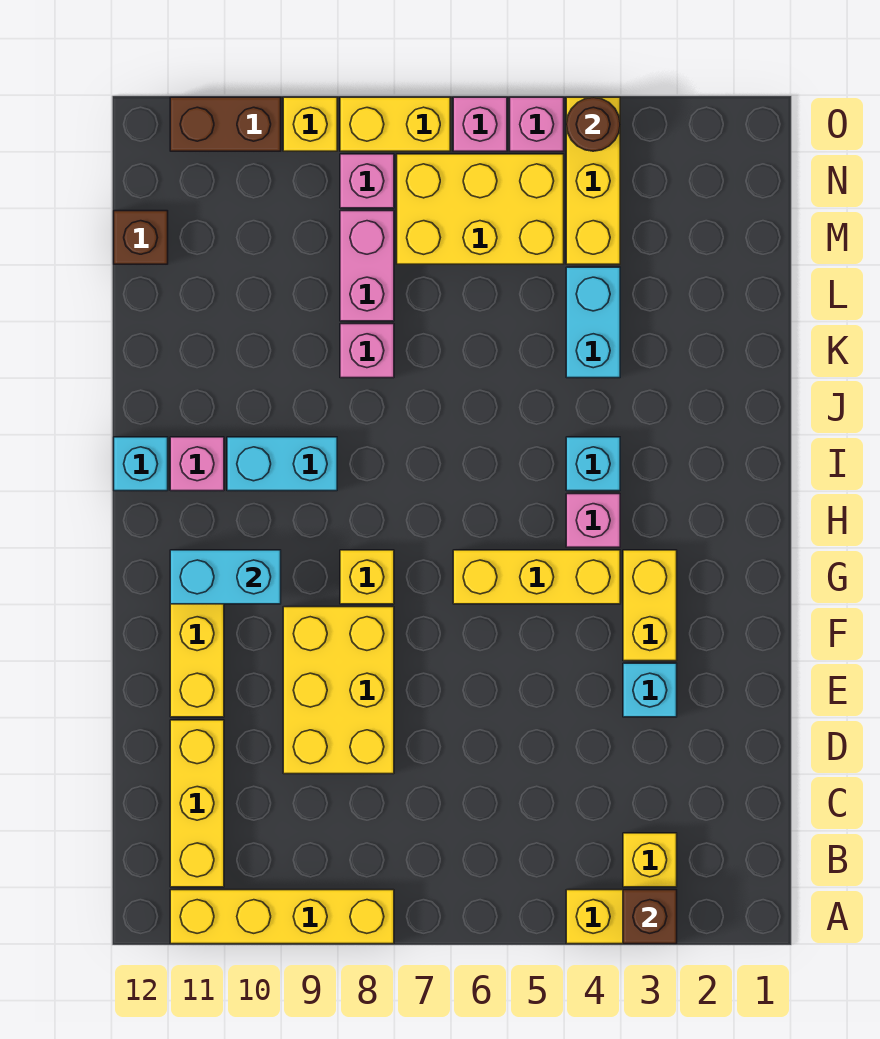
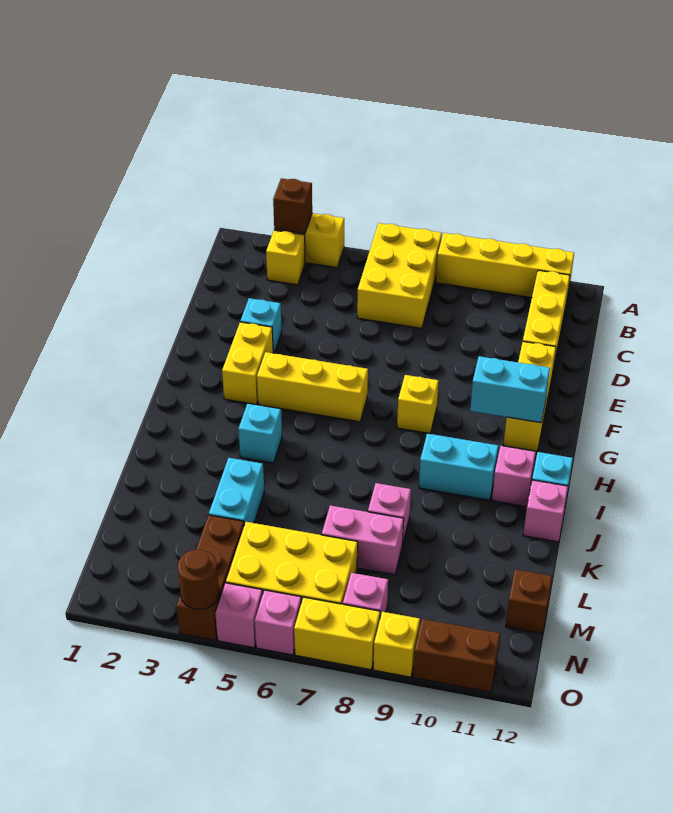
yellow 2x3 brick [283,607,394,774] -> yellow 2x3 brick moved to [357,223,442,328]
pink 1x1 brick [566,494,620,547] -> pink 1x1 brick moved to [523,480,568,542]
pink 1x2 brick [340,211,394,321] -> pink 1x2 brick turned to [322,505,404,575]
yellow 1x3 brick [566,97,620,264] -> brown 1x3 brick [176,515,244,640]

